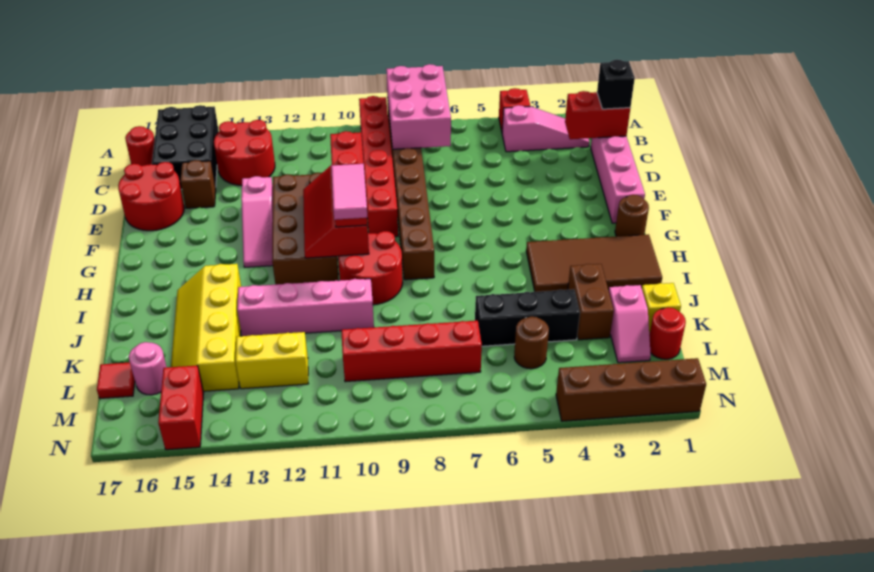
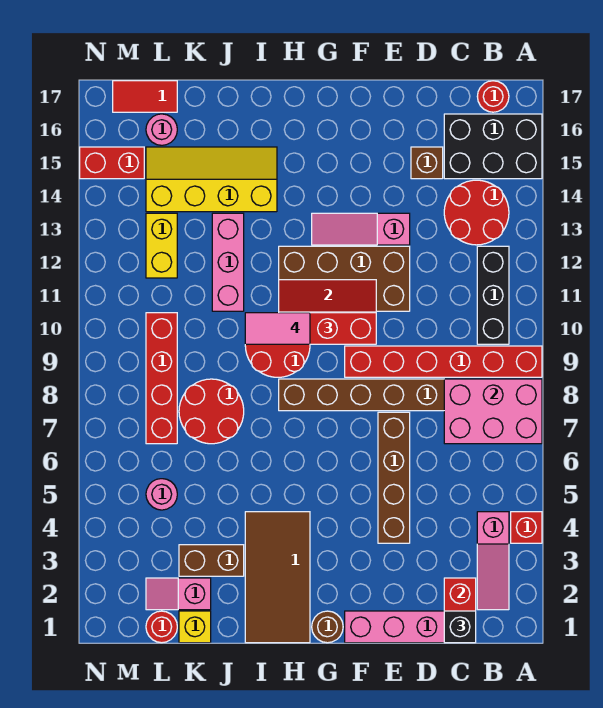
red 2x2 round brick [118,162,184,231] -> red 2x2 round brick moved to [179,379,244,444]
pink 1x4 brick [237,279,374,336] -> pink 1x3 brick [212,213,244,311]
black 1x3 brick [475,289,580,346] -> black 1x3 brick moved to [477,246,509,344]
brown 1x1 round brick [514,317,549,369] -> pink 1x1 round brick [146,479,177,510]
red 1x1 tile [97,362,135,398] -> red 1x2 tile [113,81,177,112]
brown 1x4 brick [556,358,706,421] -> brown 1x4 brick moved to [378,412,410,543]

